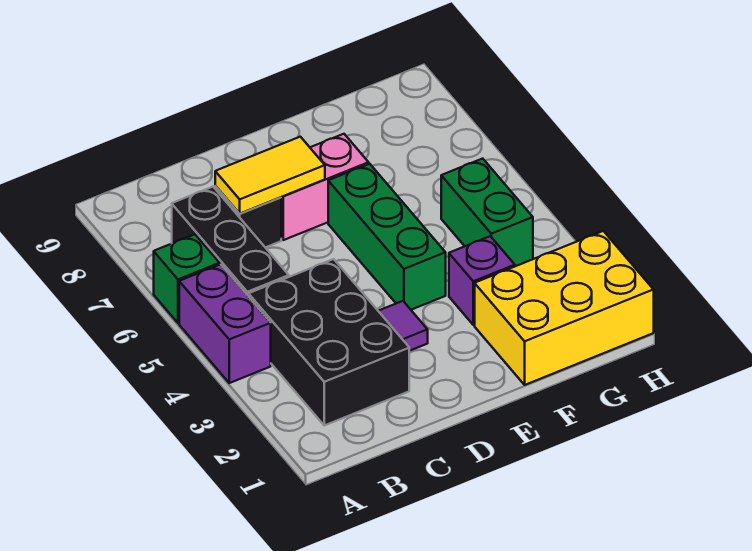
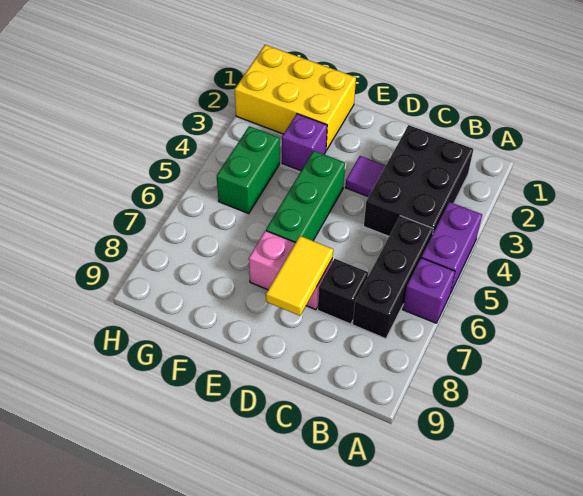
green 1x1 brick [154,234,220,323] -> purple 1x1 brick [403,258,455,323]
yellow 1x2 tile [215,137,325,214] -> yellow 1x2 tile turned to [266,236,333,316]

